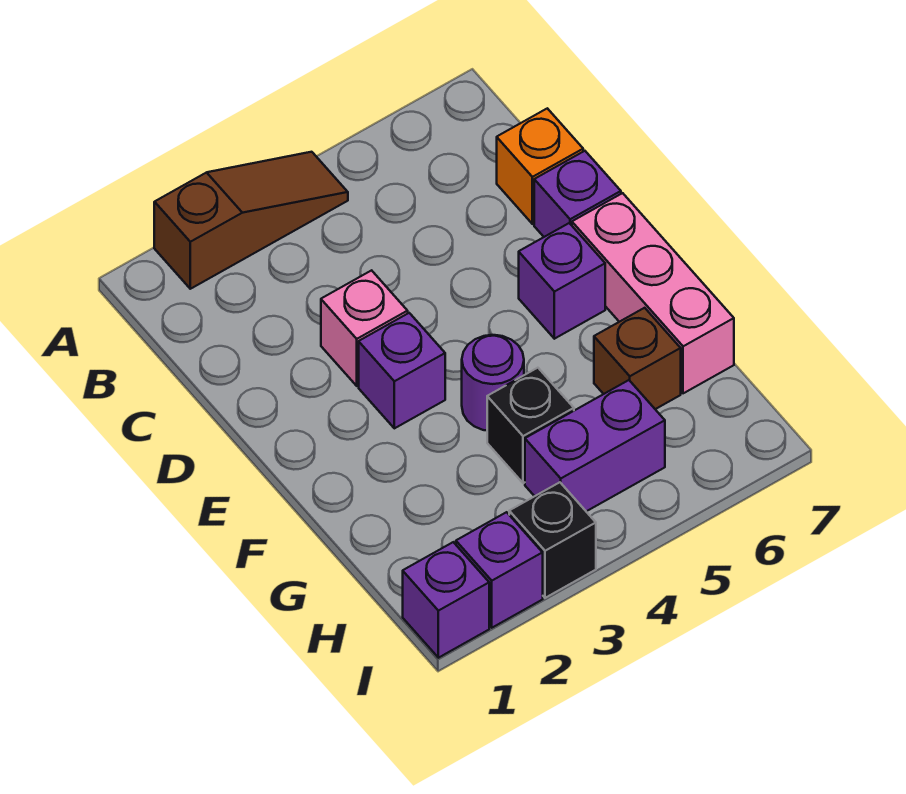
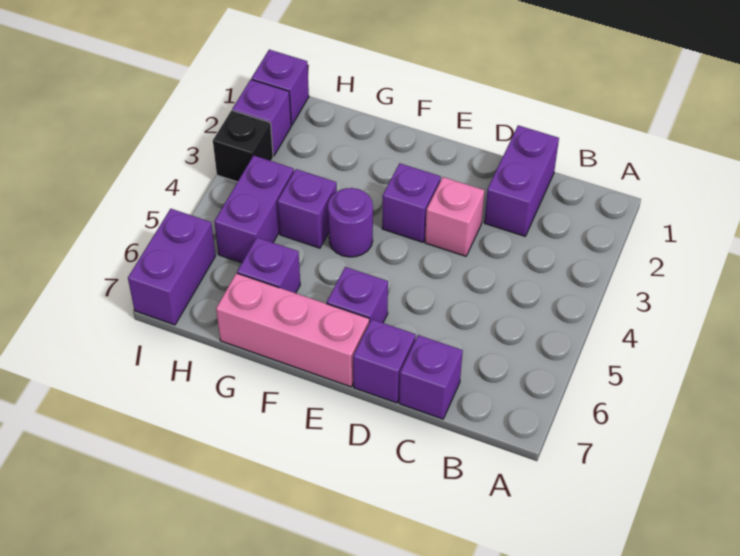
brown 1x3 slope [154,152,348,289] -> none
none -> purple 1x2 brick [484,125,559,236]
orange 1x1 brick [497,108,583,224] -> purple 1x1 brick [399,335,463,419]
black 1x1 brick [487,368,574,483] -> purple 1x1 brick [277,169,337,248]
brown 1x1 brick [594,308,681,409] -> purple 1x1 brick [237,238,300,293]
none -> purple 1x2 brick [128,209,216,325]

